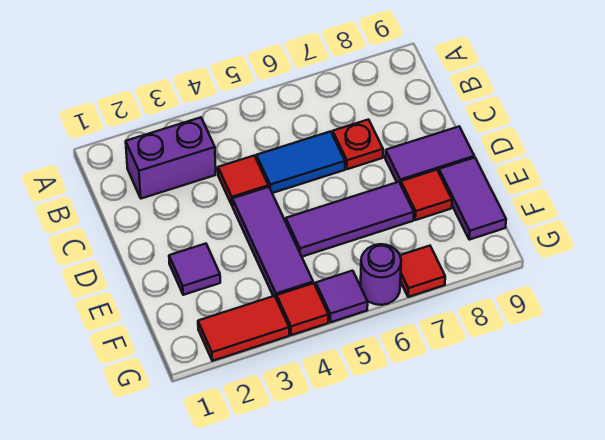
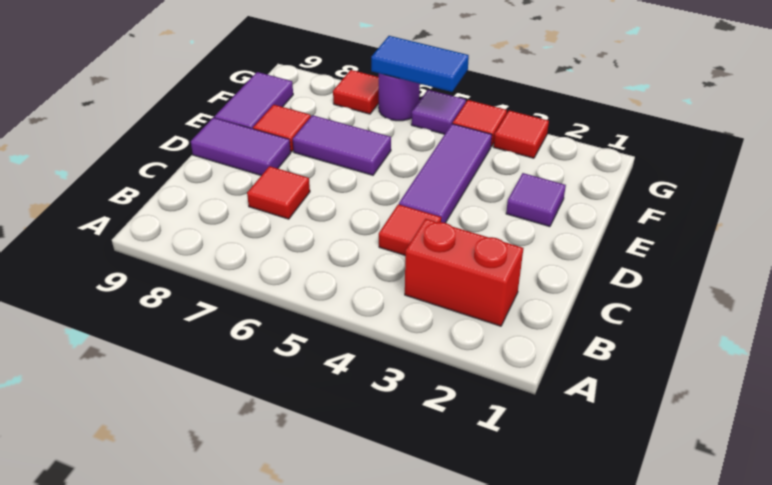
purple 1x2 brick [126,117,216,199] -> red 1x2 brick [405,219,523,326]
blue 1x2 tile [256,131,345,193] -> blue 1x2 tile moved to [371,36,469,92]
red 1x1 plate [333,120,383,169] -> red 1x1 tile [247,166,310,219]
purple 1x3 tile [286,182,414,257] -> purple 1x2 tile [293,115,391,175]
red 1x2 tile [198,296,289,361] -> red 1x1 tile [494,111,549,158]

